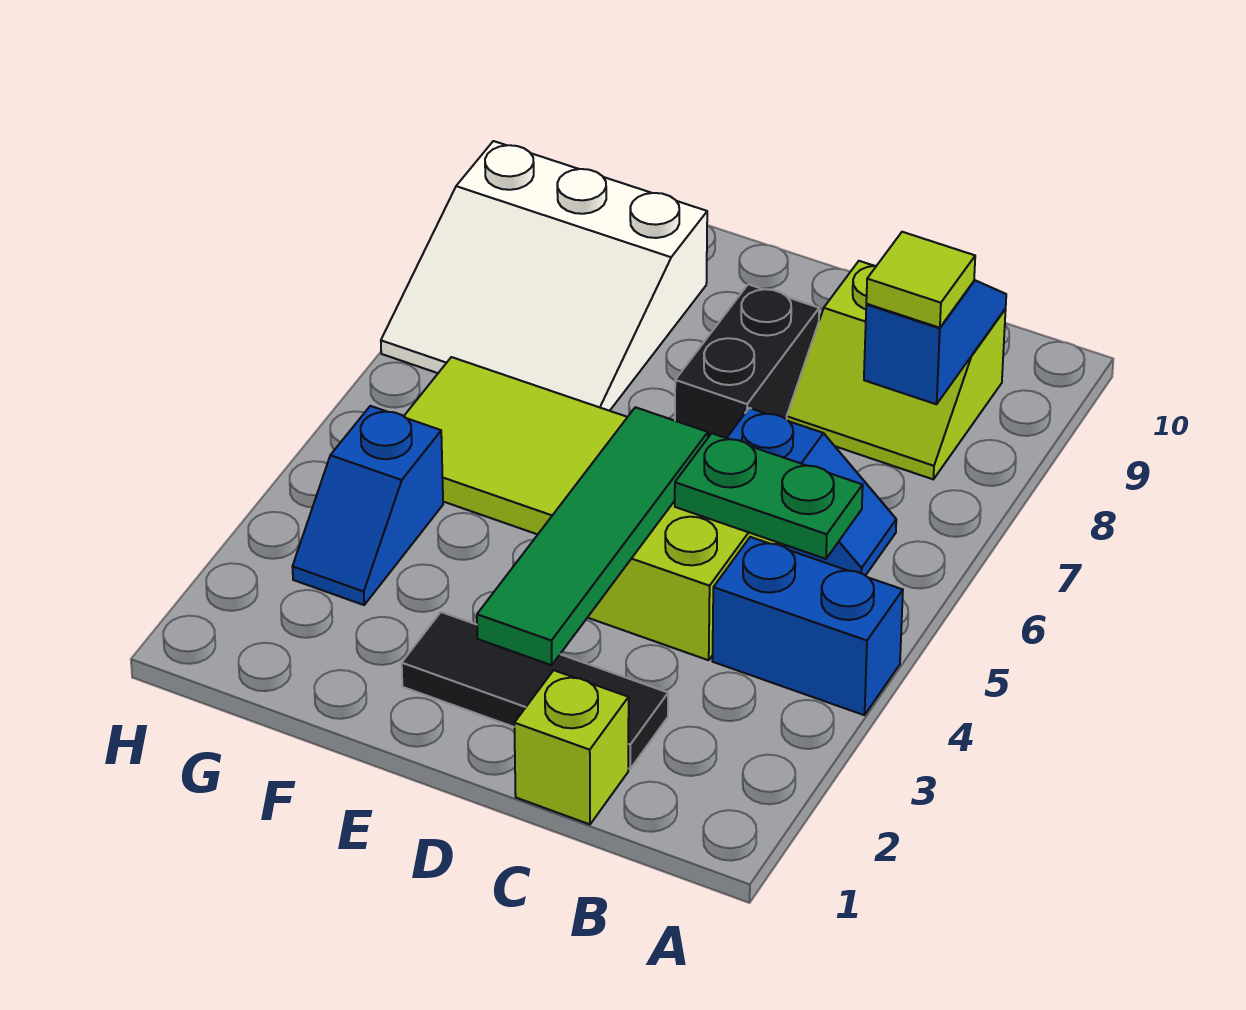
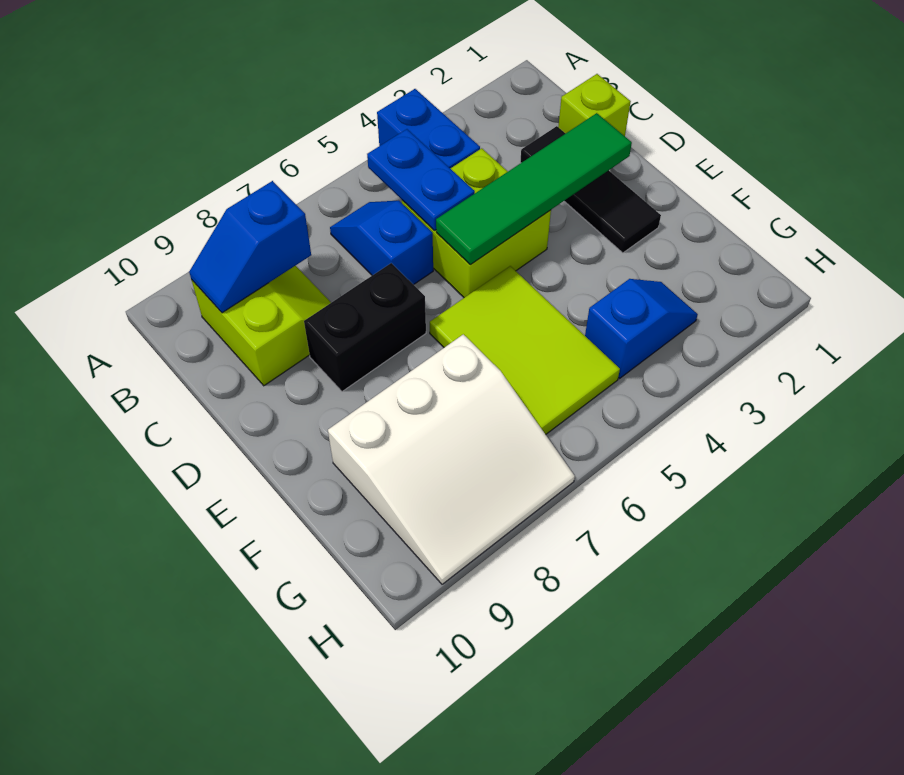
green 1x2 plate [675,433,863,559] -> blue 1x2 plate [367,129,475,230]
lime 1x1 tile [866,232,975,328] -> none
white 3x3 slope [381,141,707,411] -> white 3x3 slope turned to [328,334,575,584]

